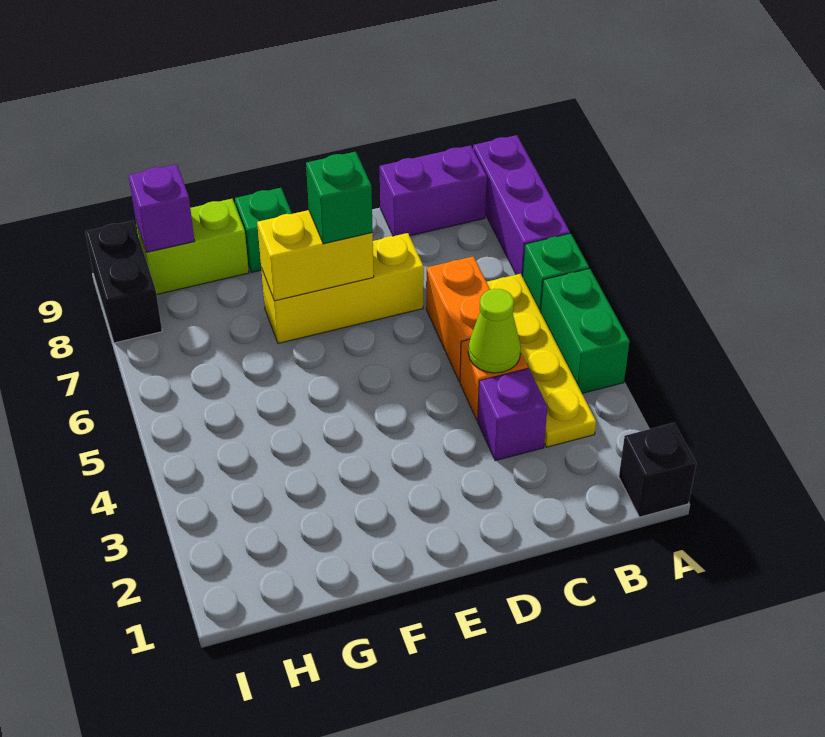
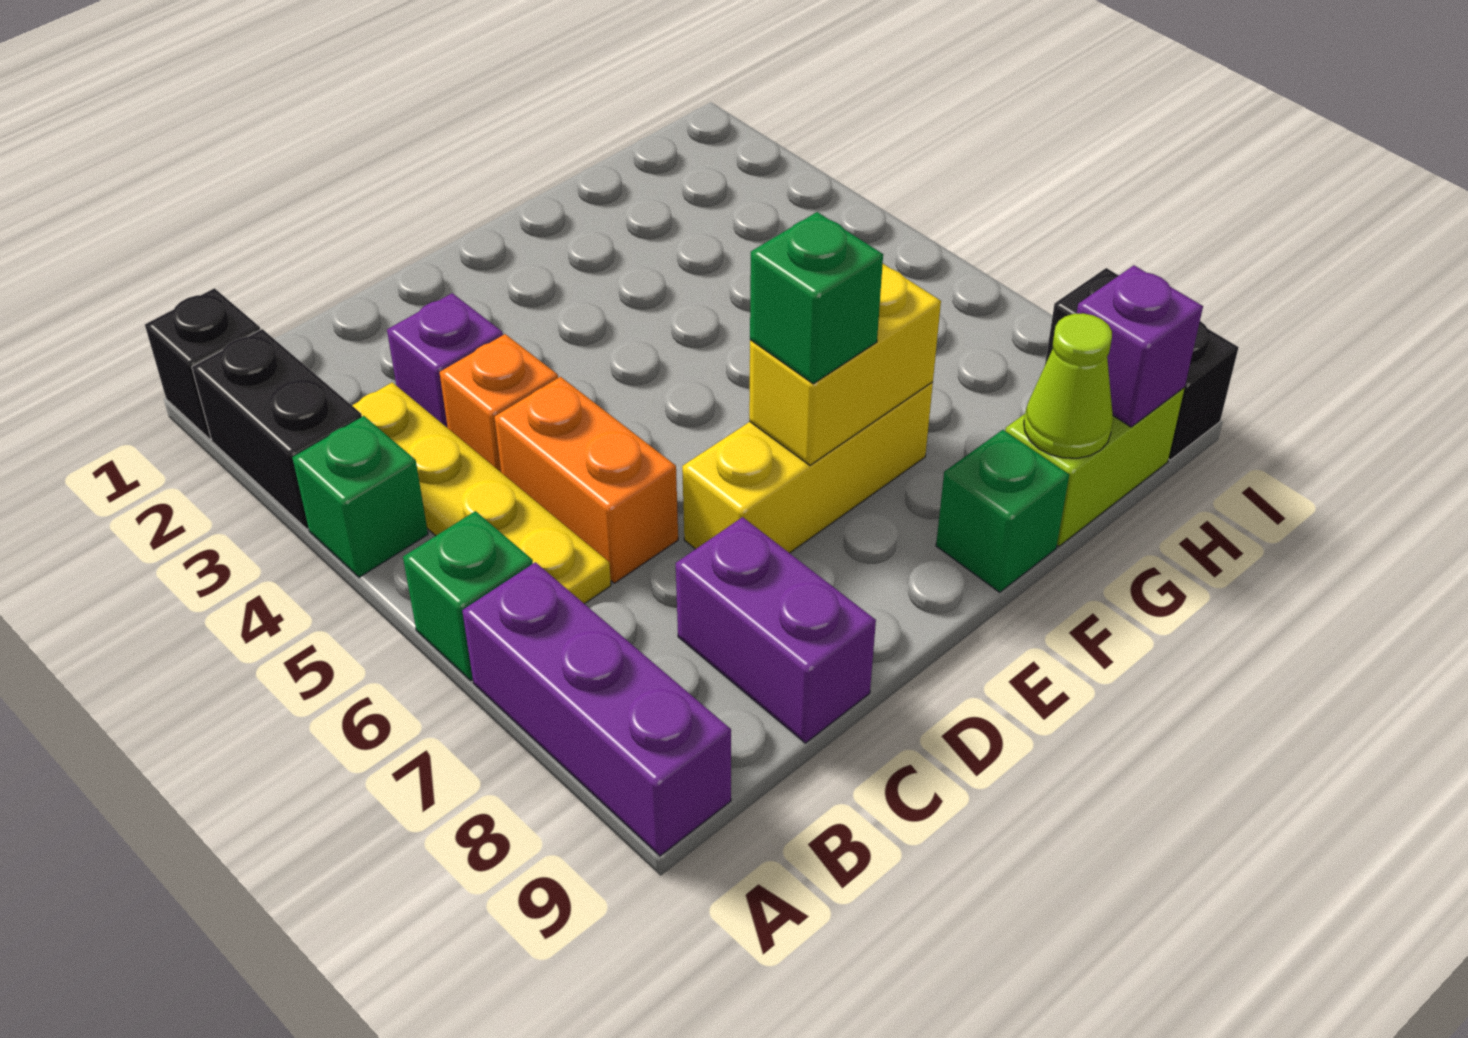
none -> black 1x2 brick [192,329,362,529]
green 1x2 brick [541,269,630,393] -> green 1x1 brick [292,416,428,577]
purple 1x2 brick [380,145,487,236] -> purple 1x2 brick turned to [676,517,876,743]
lime 1x1 cone [468,289,521,373] -> lime 1x1 cone moved to [1024,313,1113,458]

